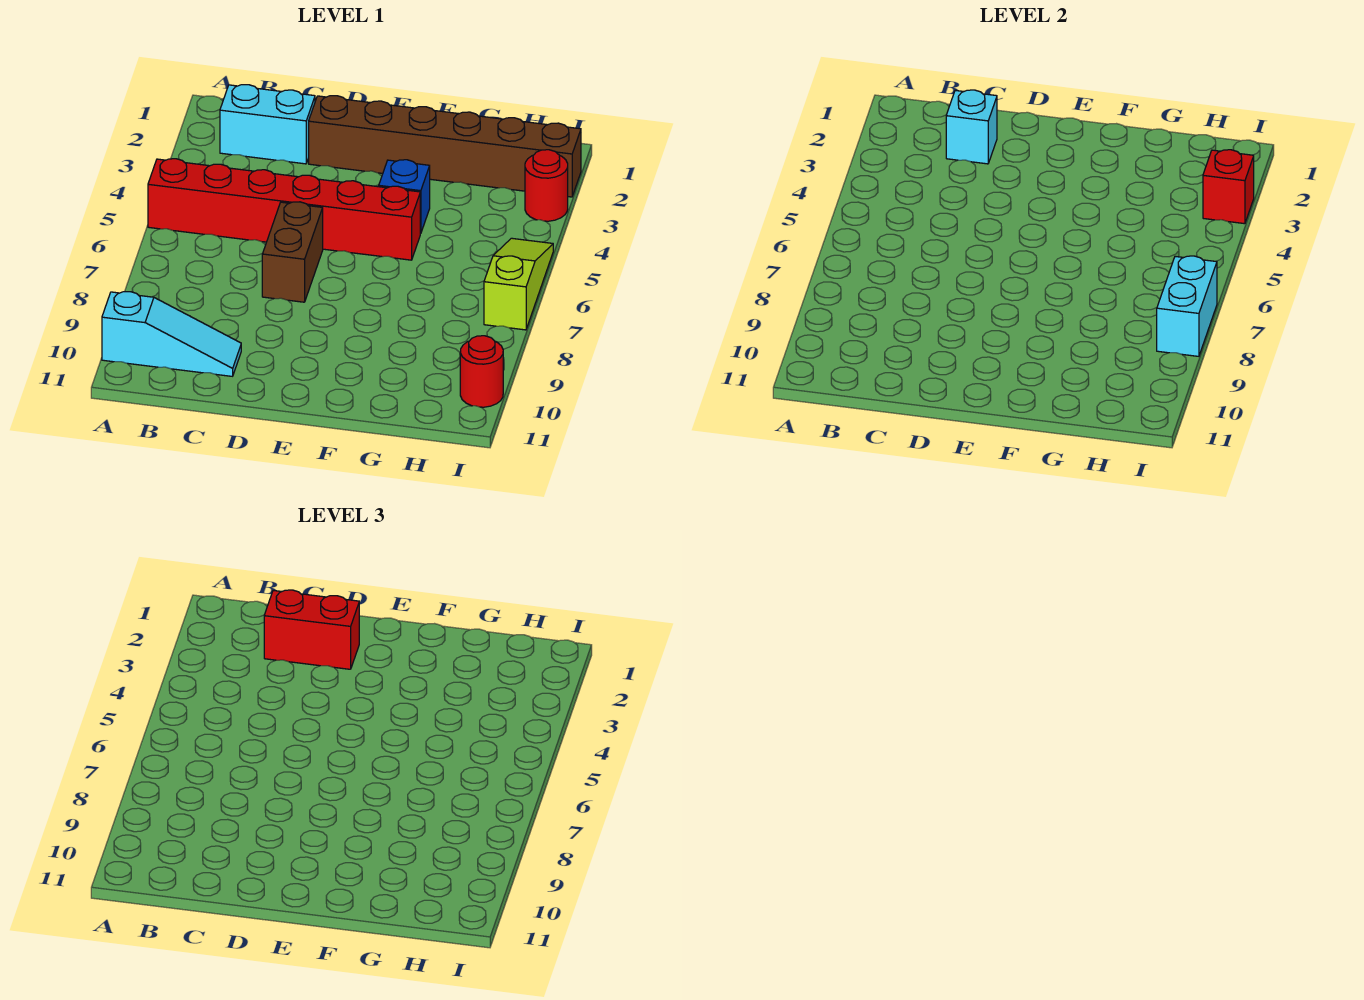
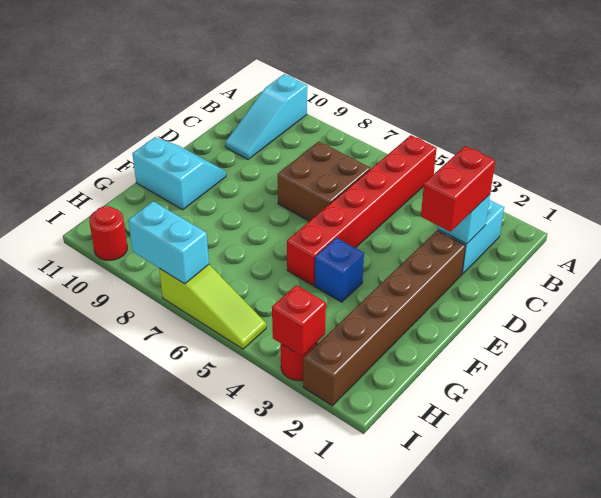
brown 1x2 brick [262,202,323,302] -> brown 2x2 brick [278,141,370,221]
none -> cyan 2x2 slope [132,137,226,210]

